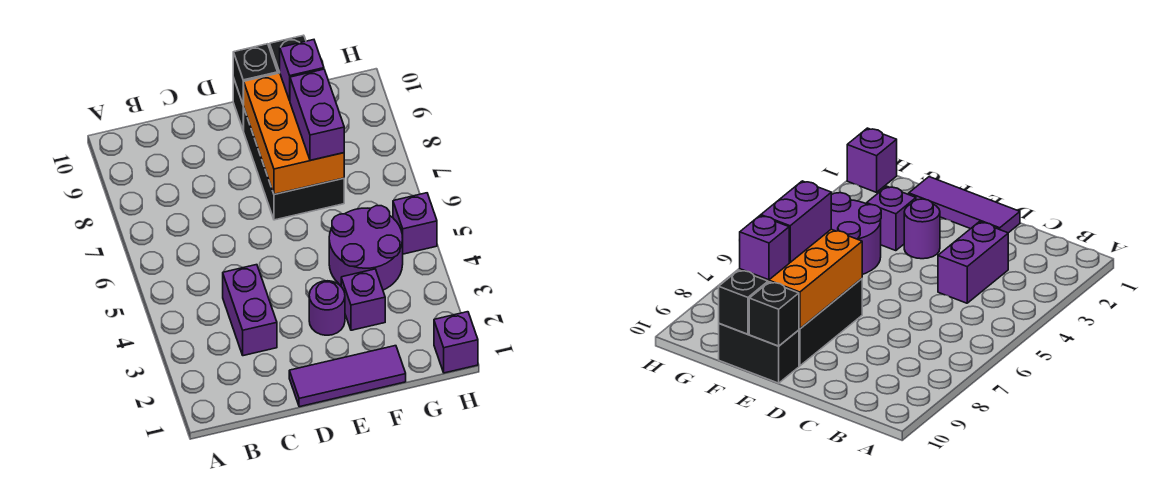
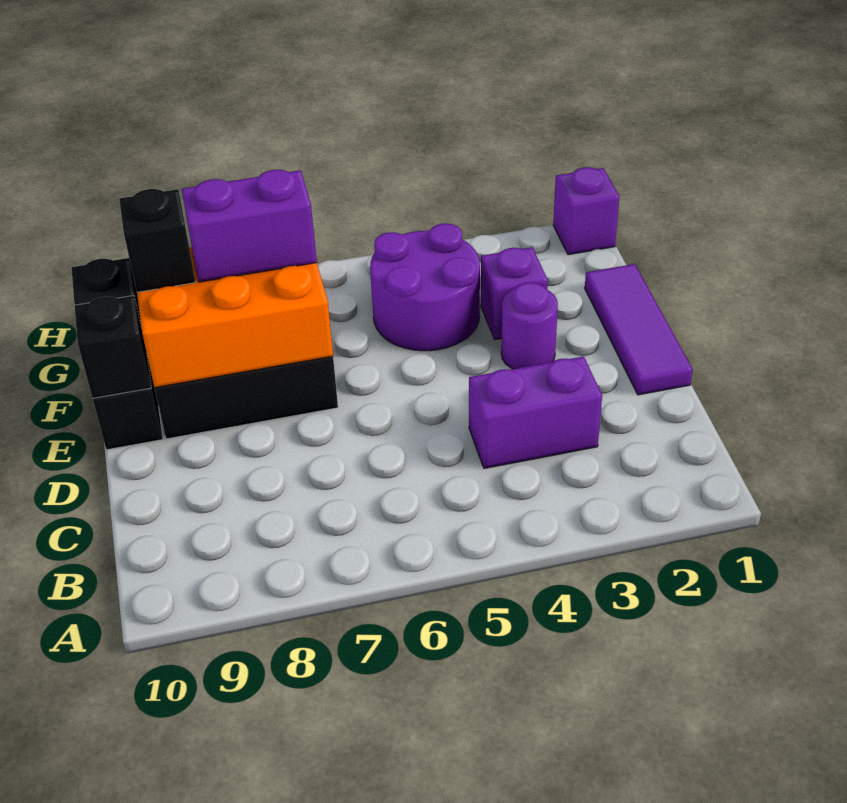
purple 1x1 brick [279,40,324,101] -> black 1x1 brick [119,189,195,292]
purple 1x1 brick [393,193,437,254] -> none

